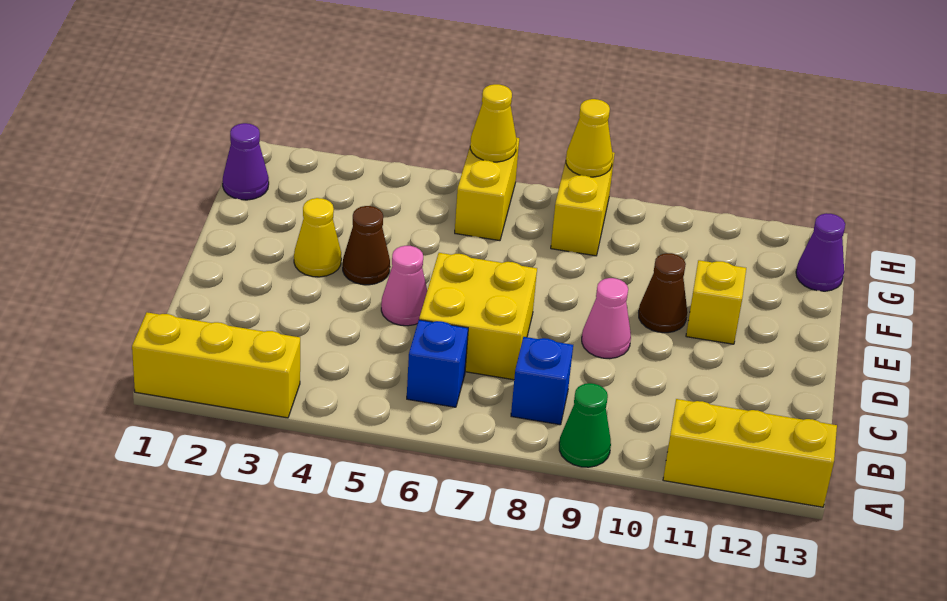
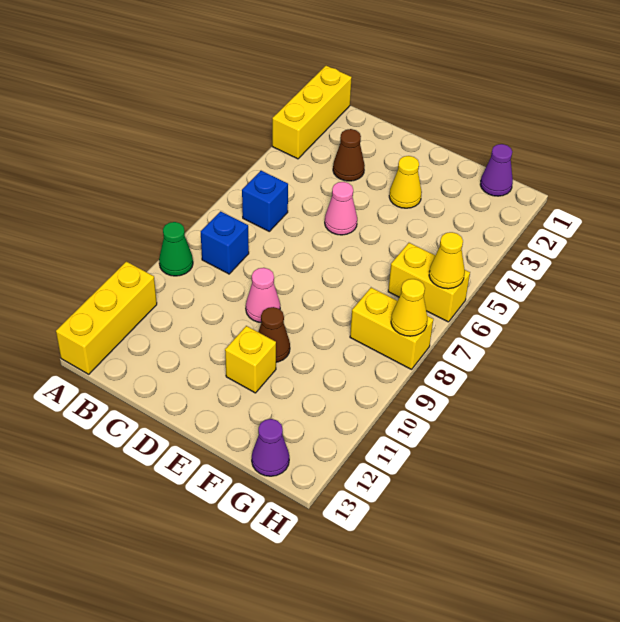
yellow 2x2 brick [419,253,537,380] -> none
brown 1x1 cone [343,206,390,285] -> brown 1x1 cone moved to [333,129,365,181]

